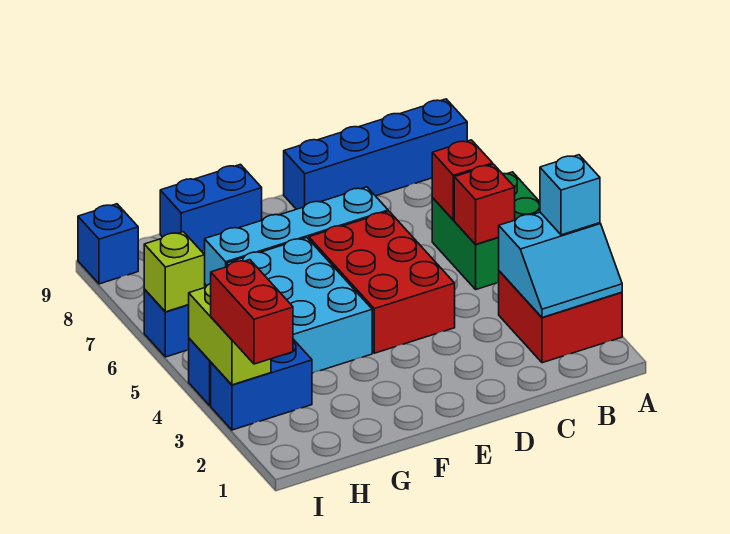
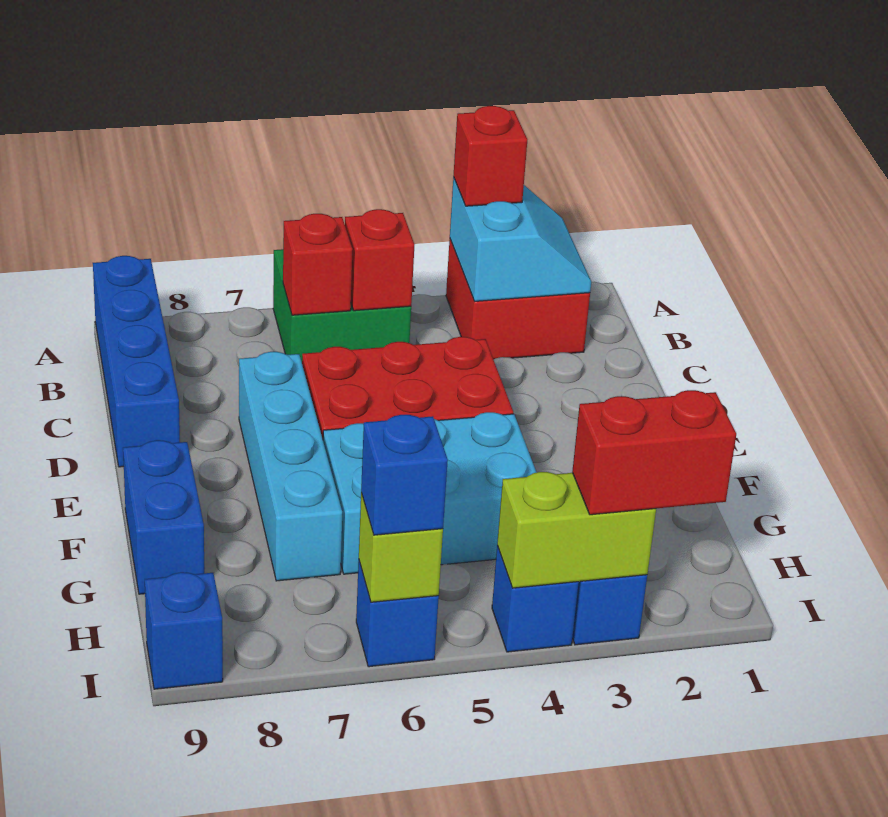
cyan 1x1 brick [540,155,600,235] -> red 1x1 brick [453,106,527,206]
none -> blue 1x1 brick [361,415,448,535]

